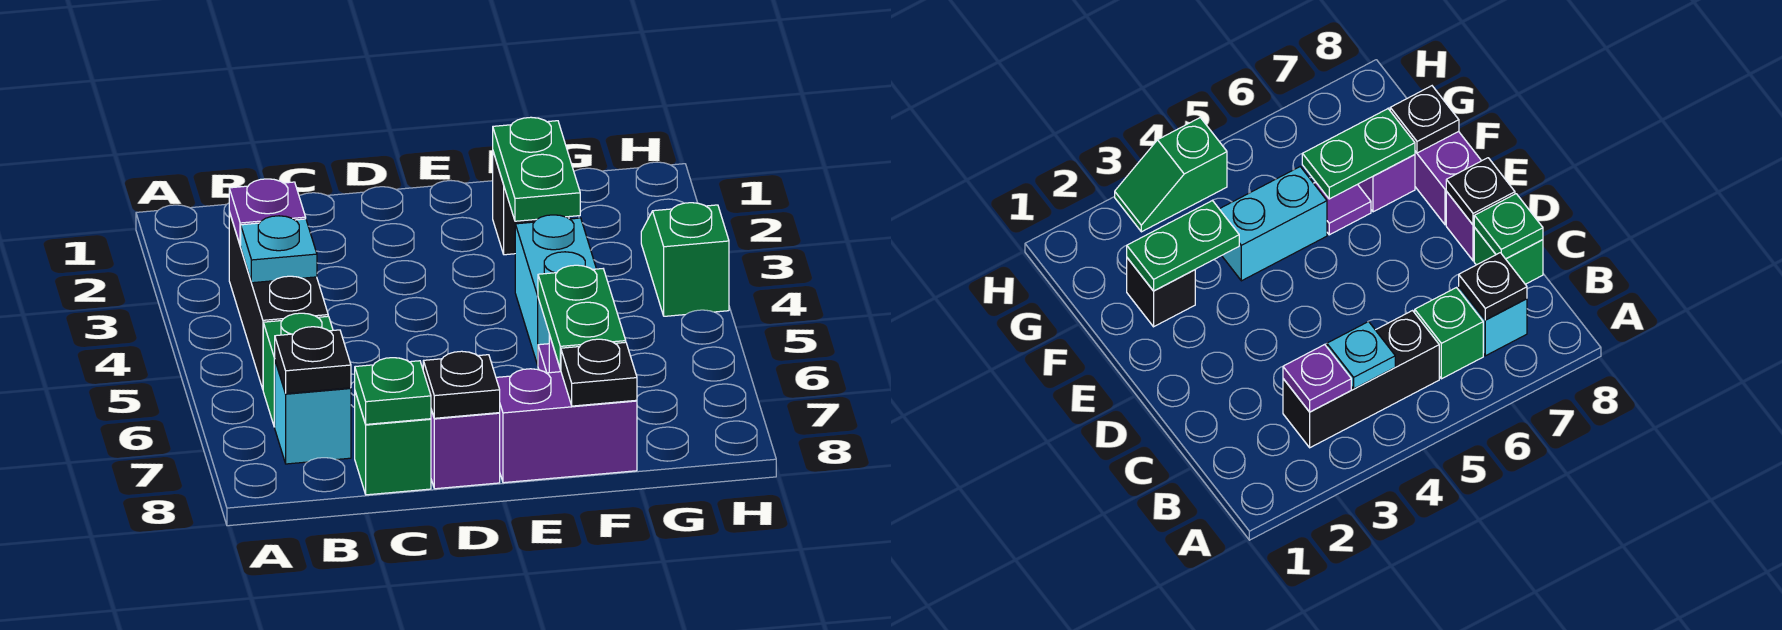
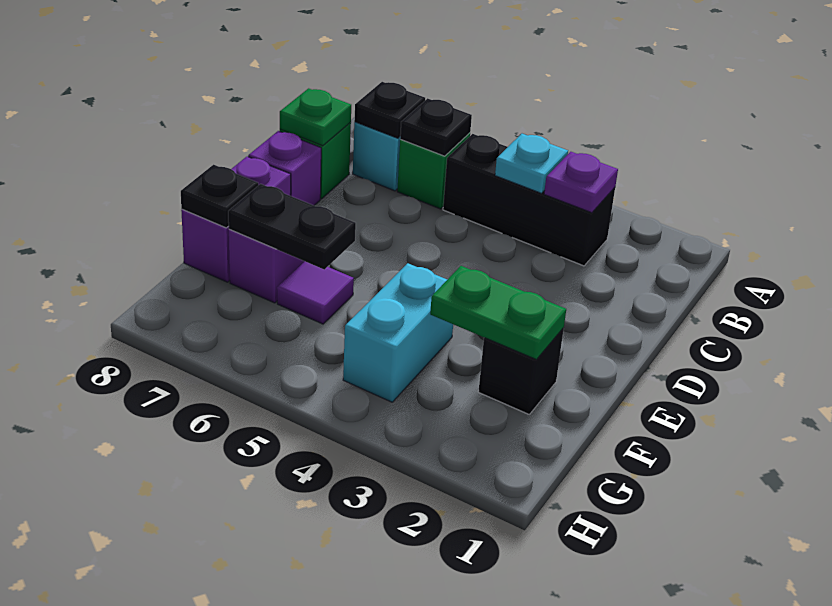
black 1x1 plate [423,351,500,418] -> black 1x1 plate moved to [400,98,472,156]
cyan 1x2 brick [515,215,596,365] -> cyan 1x2 brick turned to [343,263,453,402]
green 1x2 plate [538,265,626,369] -> black 1x2 plate [228,184,356,269]
green 1x2 slope [641,203,729,316] -> none

